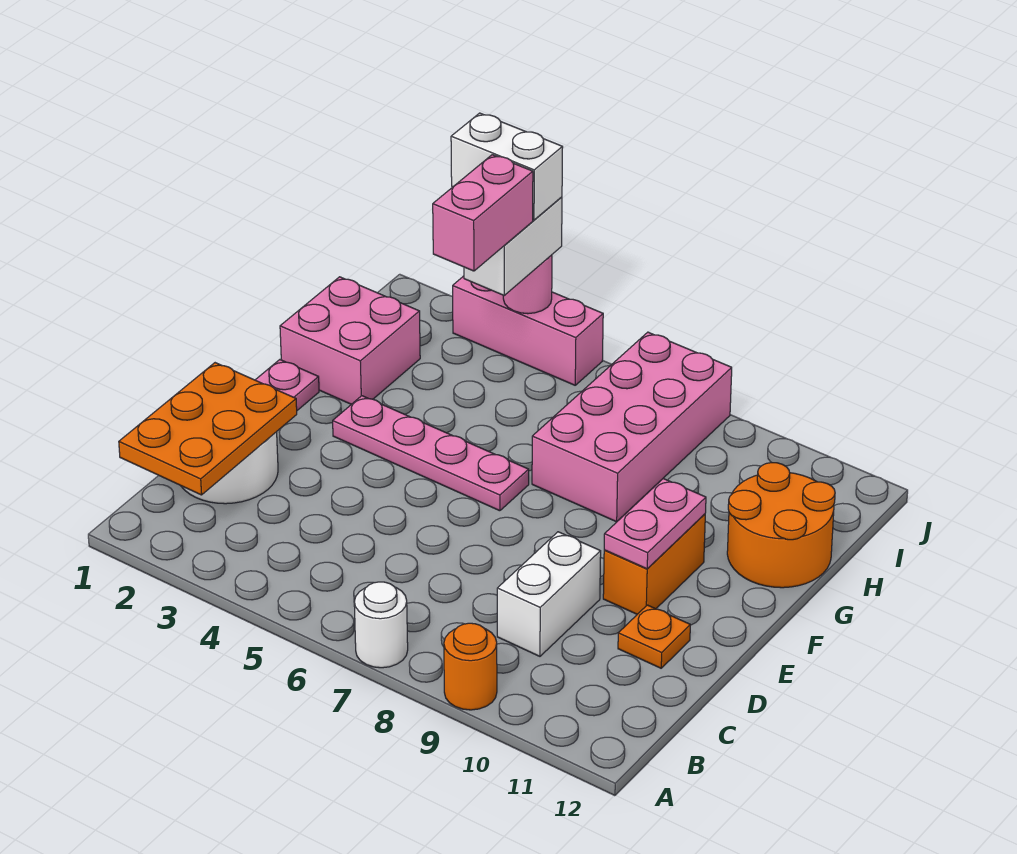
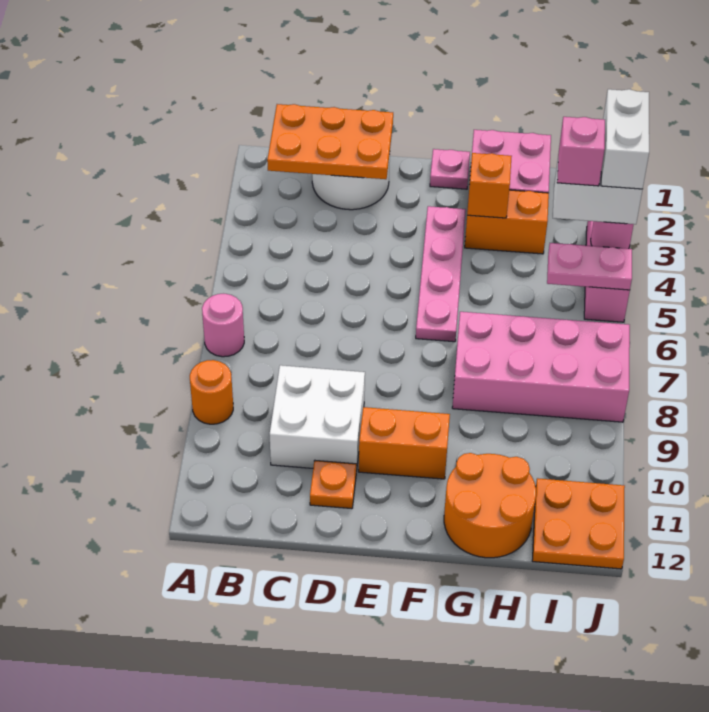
white 1x1 round brick [354,582,408,668] -> pink 1x1 round brick [202,294,244,357]
white 1x2 brick [497,532,601,656] -> white 2x2 brick [270,365,365,472]
pink 1x2 plate [604,479,706,569] -> pink 1x2 plate moved to [547,243,632,290]
none -> orange 1x2 brick [465,190,549,254]
none -> orange 1x1 brick [467,153,512,218]
pink 1x2 brick [433,155,533,271] -> pink 1x1 brick [557,117,605,186]
none -> orange 2x2 plate [532,478,625,569]

